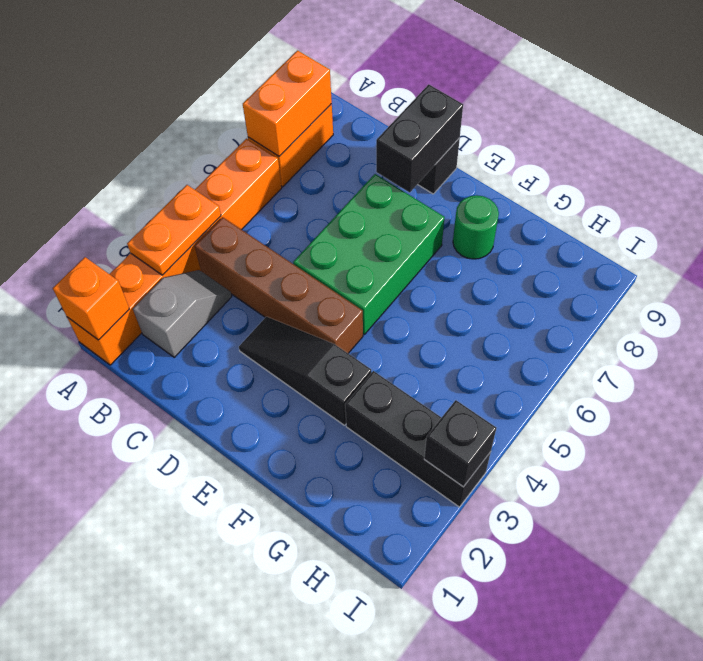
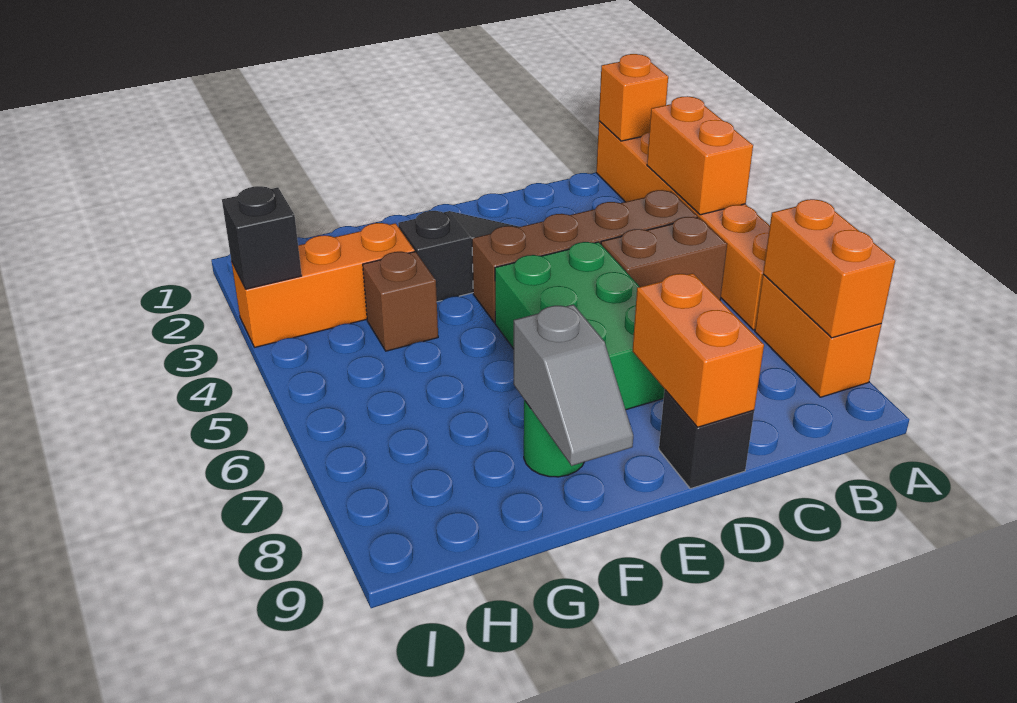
orange 1x2 plate [127,185,221,275] -> orange 1x2 brick [647,96,753,215]
grey 1x2 slope [133,270,232,357] -> grey 1x2 slope moved to [514,304,633,466]
none -> brown 1x2 brick [601,217,727,300]
black 1x2 brick [376,84,463,192] -> orange 1x2 brick [633,273,764,427]
black 1x3 brick [345,371,491,507] -> orange 1x3 brick [231,223,415,347]
none -> brown 1x1 brick [363,252,438,351]

